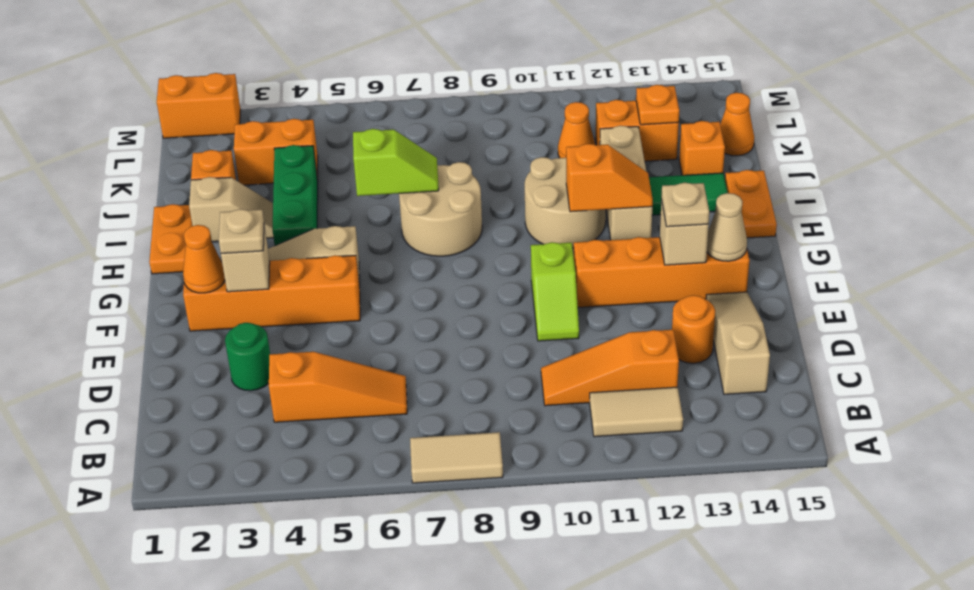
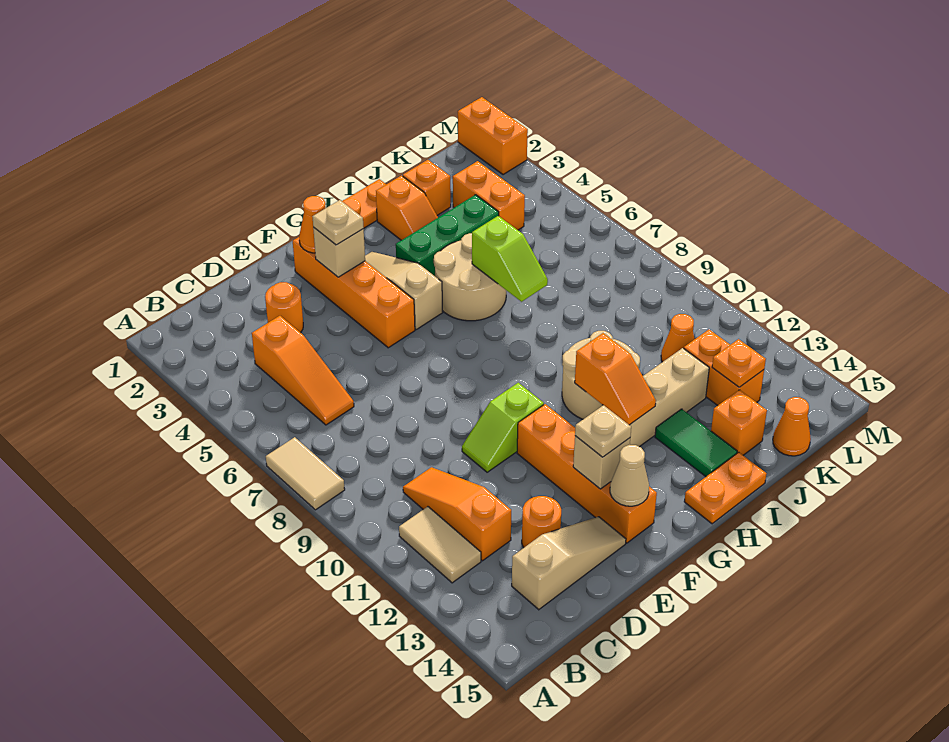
green 1x1 round brick [225,323,270,391] -> orange 1x1 round brick [265,282,303,333]
tan 2x2 round brick [399,162,482,256] -> tan 2x2 round brick moved to [434,233,506,321]
tan 1x2 slope [189,177,274,242] -> orange 1x2 slope [376,175,438,240]

